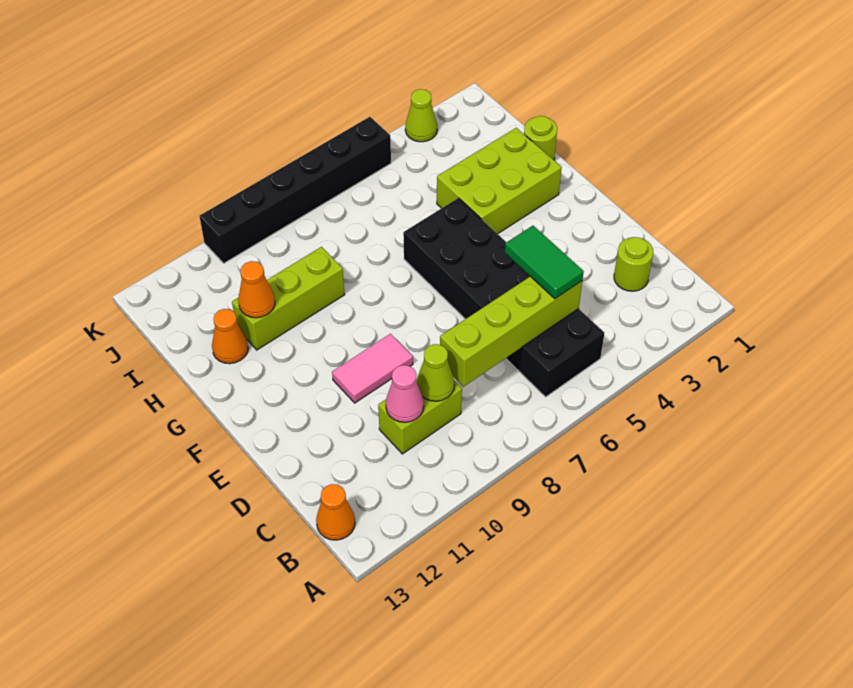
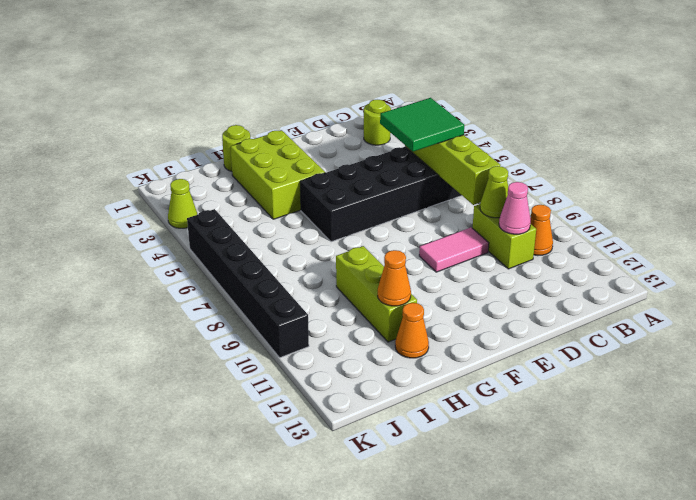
orange 1x1 cone [316,484,355,540] -> orange 1x1 cone moved to [530,205,553,256]
green 1x2 tile [505,226,584,299] -> green 2x2 tile [380,98,464,152]
pink 1x2 tile [332,334,413,403] -> pink 1x2 tile turned to [419,227,489,272]

